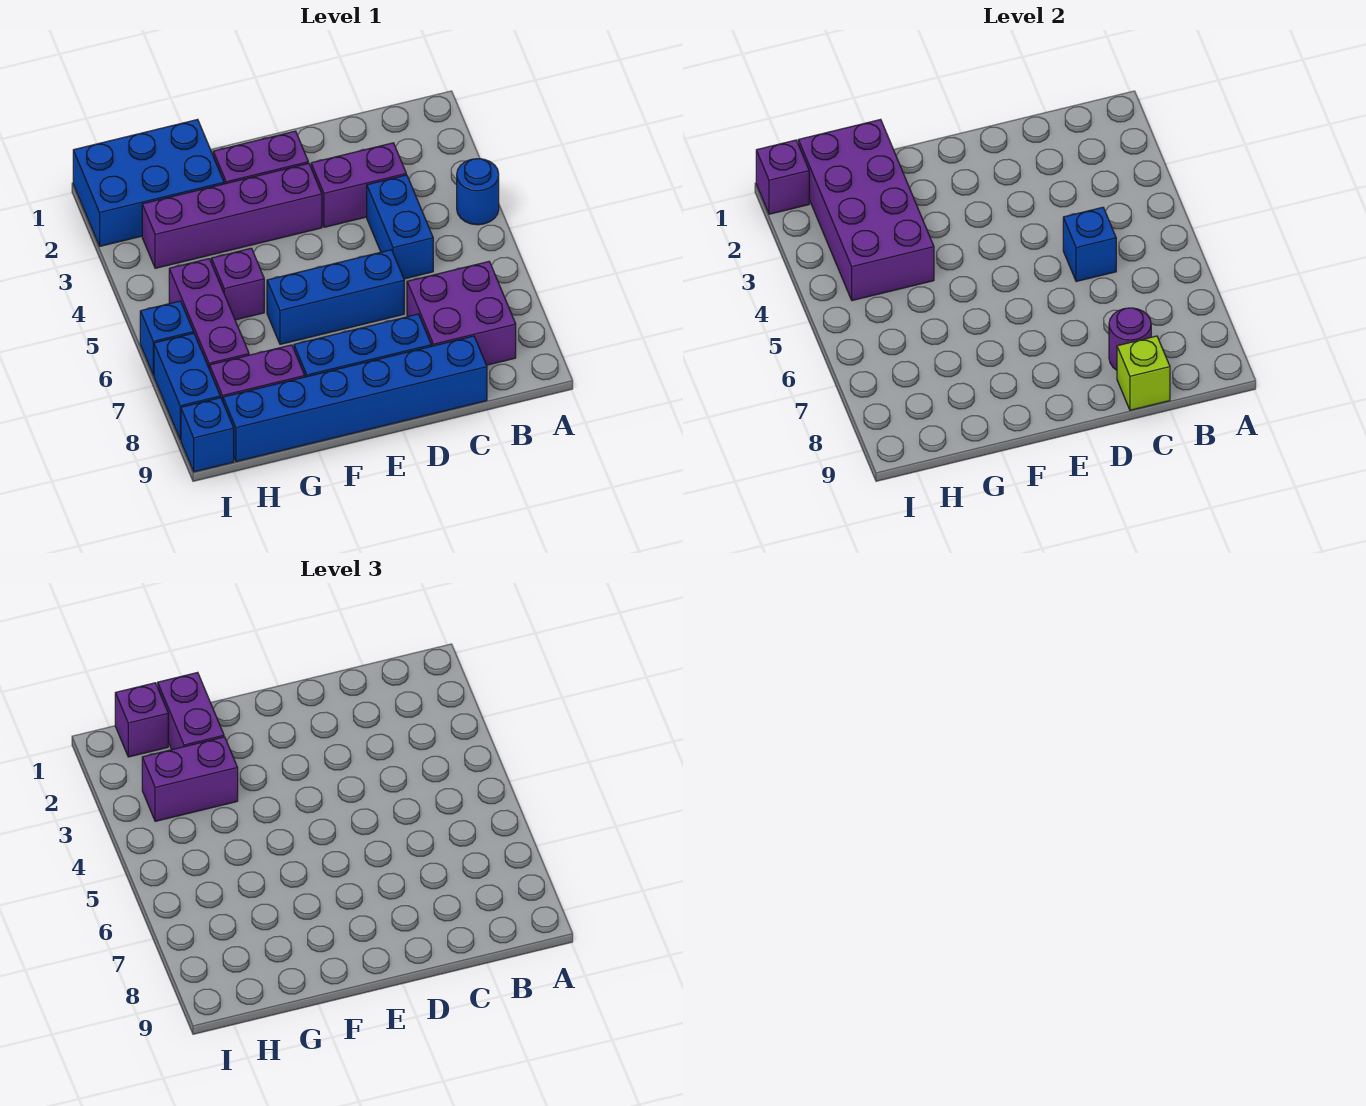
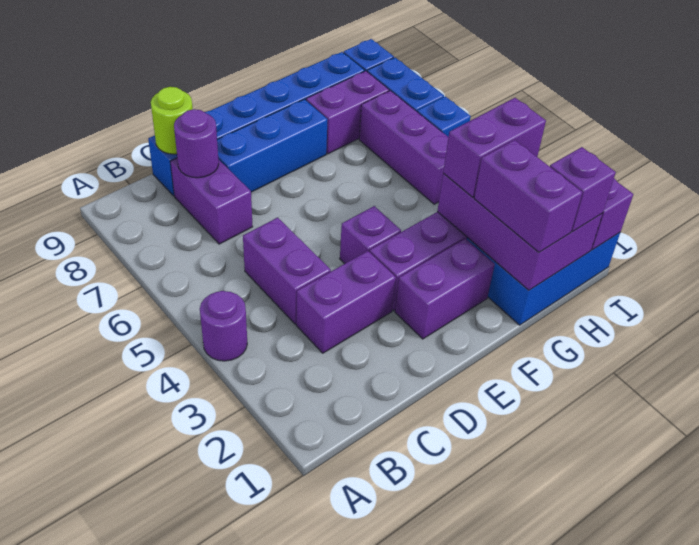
blue 1x1 round brick [457,159,499,225] -> purple 1x1 round brick [200,291,247,361]
purple 2x2 brick [407,262,516,365] -> purple 1x2 brick [170,158,252,244]
blue 1x2 brick [367,175,433,279] -> purple 1x2 brick [243,218,331,324]
blue 1x1 brick [1063,207,1116,282] -> none
lime 1x1 brick [1117,336,1170,410] -> lime 1x1 round brick [151,87,193,154]
blue 1x3 brick [267,250,404,344] -> none
purple 2x4 brick [798,119,934,301] -> purple 2x3 brick [437,174,603,290]
purple 1x1 brick [211,248,264,320] -> purple 1x1 brick moved to [340,206,401,264]

